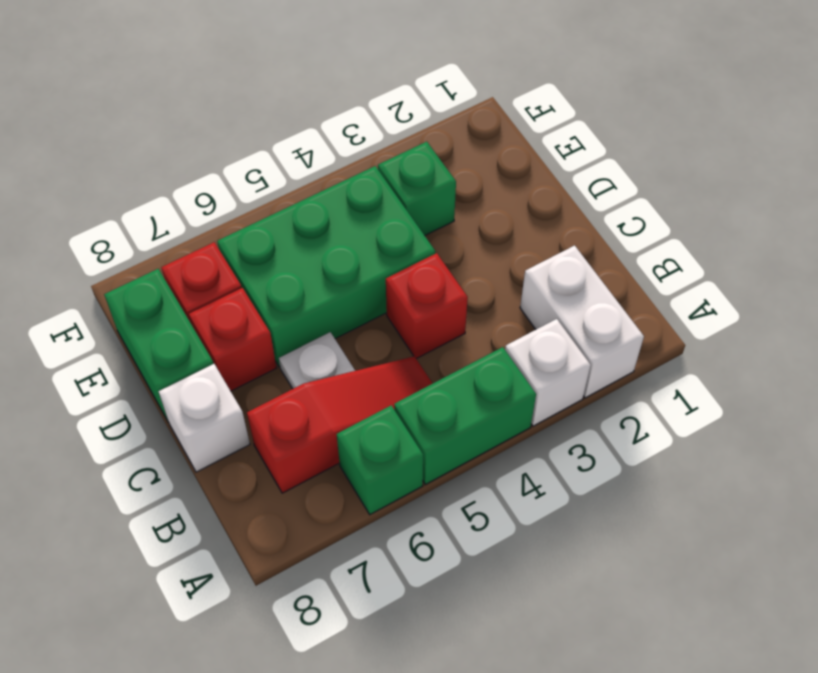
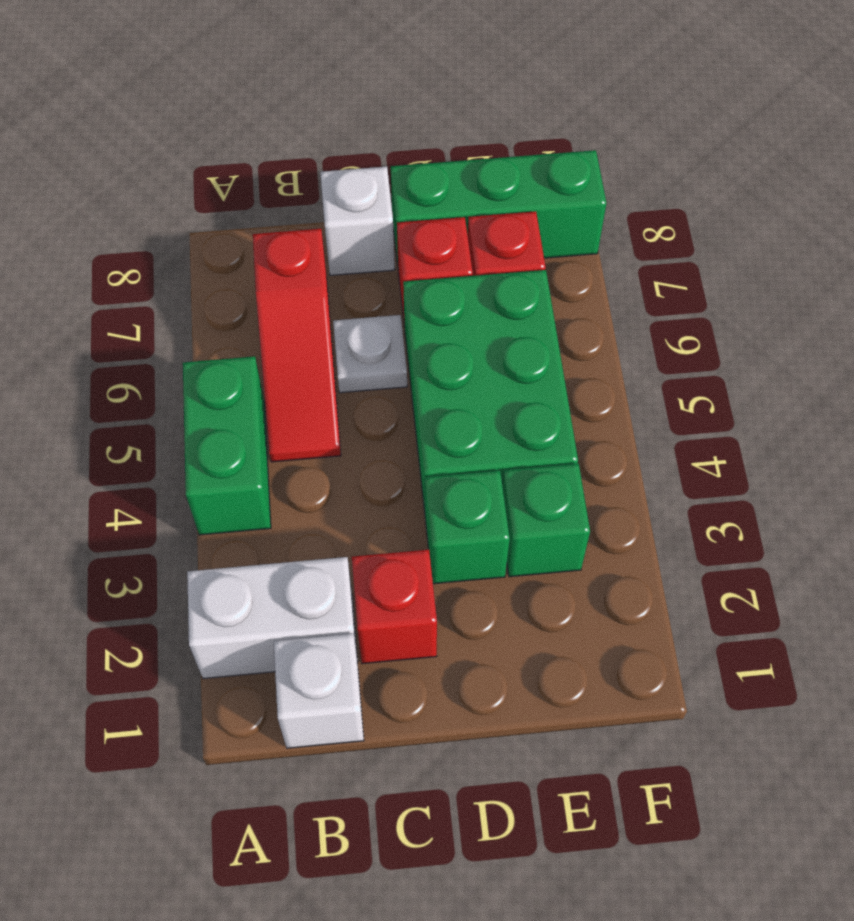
white 1x1 brick [505,319,591,426] -> white 1x1 brick moved to [274,634,364,748]
green 1x1 brick [337,405,423,514] -> green 1x1 brick moved to [425,470,510,584]
red 1x1 brick [386,253,468,359] -> red 1x1 brick moved to [352,550,437,664]
green 1x2 brick [104,269,214,422] -> green 1x3 brick [391,150,606,265]

